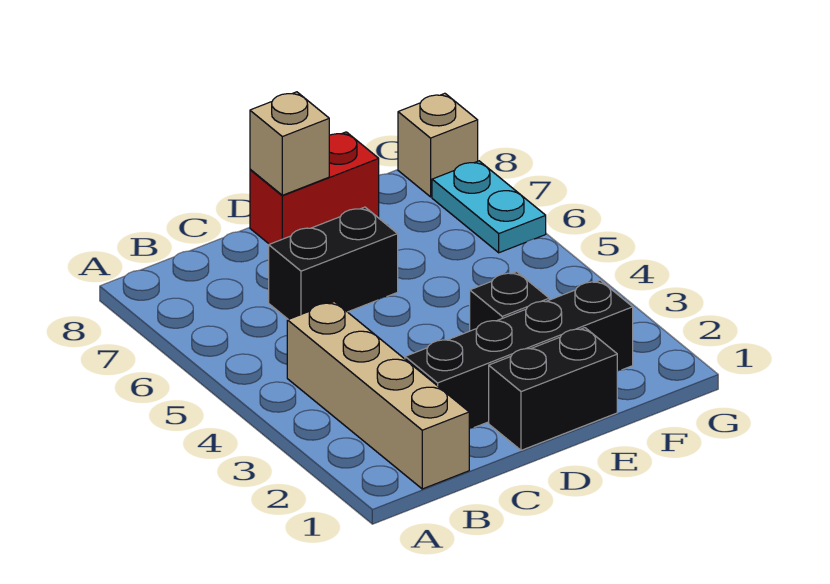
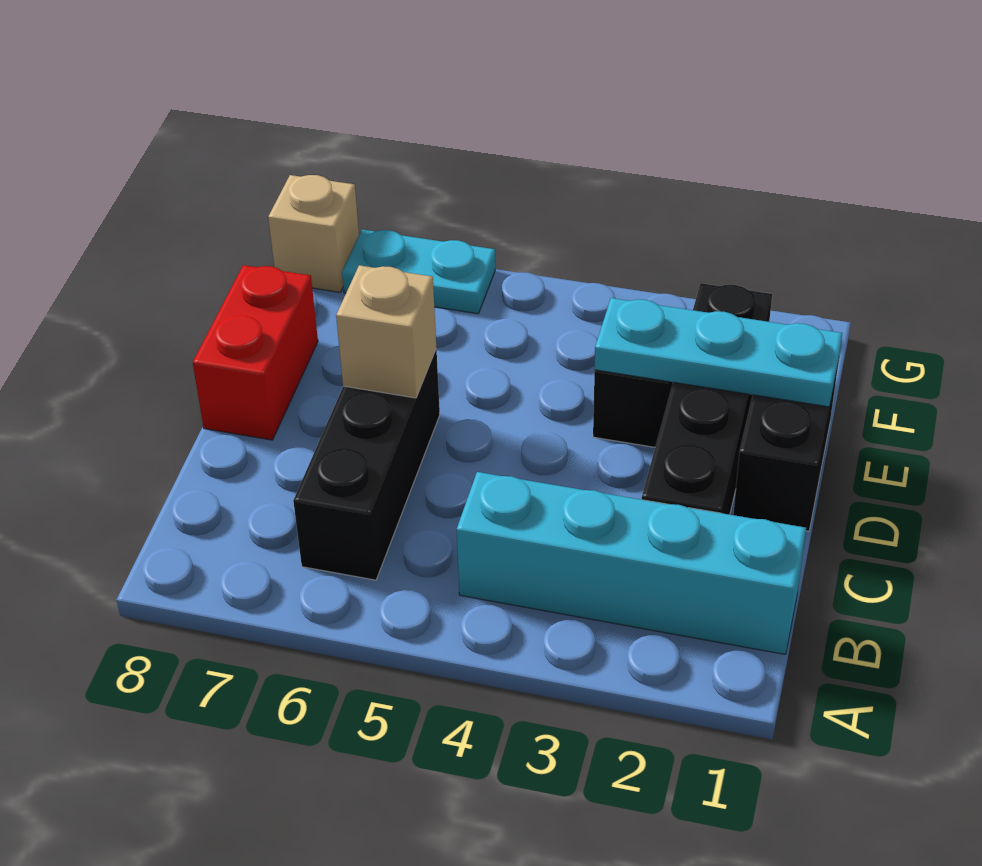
tan 1x4 brick [287,302,469,489] -> cyan 1x4 brick [457,472,806,654]
black 1x2 brick [269,207,398,319] -> black 1x3 brick [293,349,440,580]
tan 1x1 brick [250,92,329,195] -> tan 1x1 brick moved to [336,265,436,398]
none -> cyan 1x3 plate [595,298,842,407]

